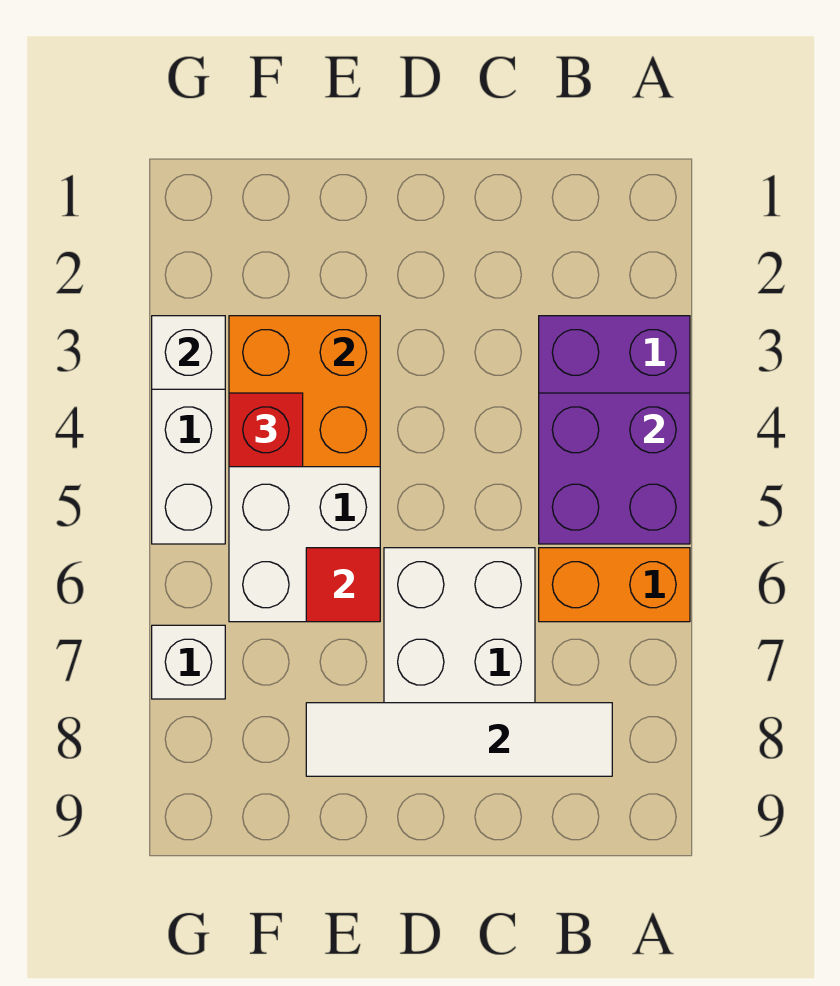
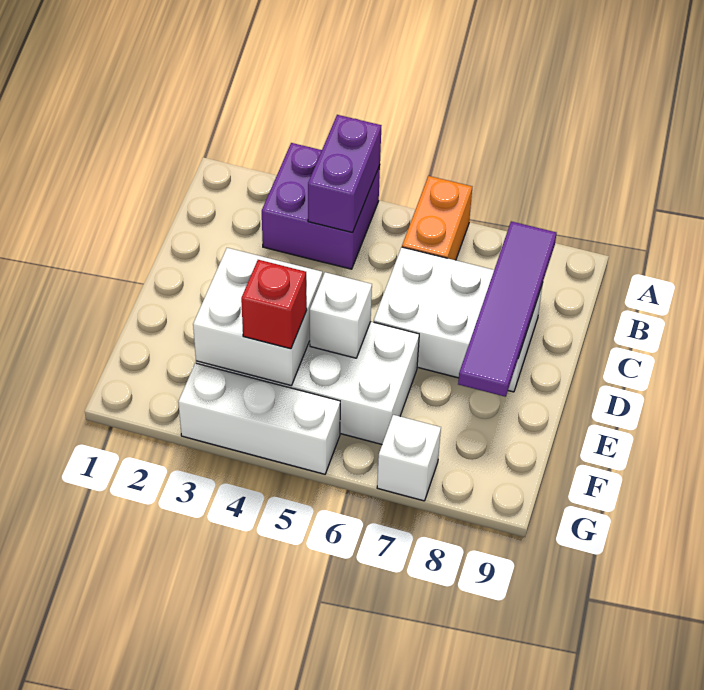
purple 2x2 brick [539,393,690,544] -> purple 1x2 brick [308,115,381,233]
white 1x4 tile [306,703,612,776] -> purple 1x4 tile [458,221,556,397]
orange 2x2 brick [229,316,380,467] -> white 2x2 brick [193,248,322,386]
red 1x1 tile [306,548,380,622] -> none
white 1x1 brick [152,316,225,389] -> white 1x1 brick moved to [310,272,372,358]

